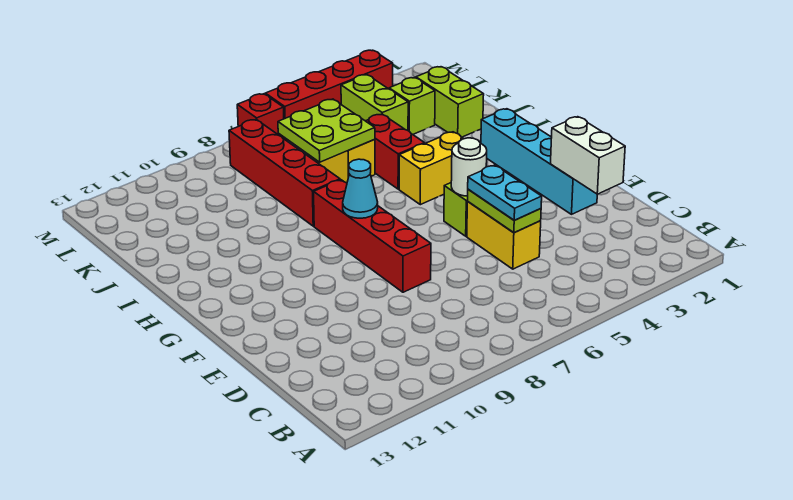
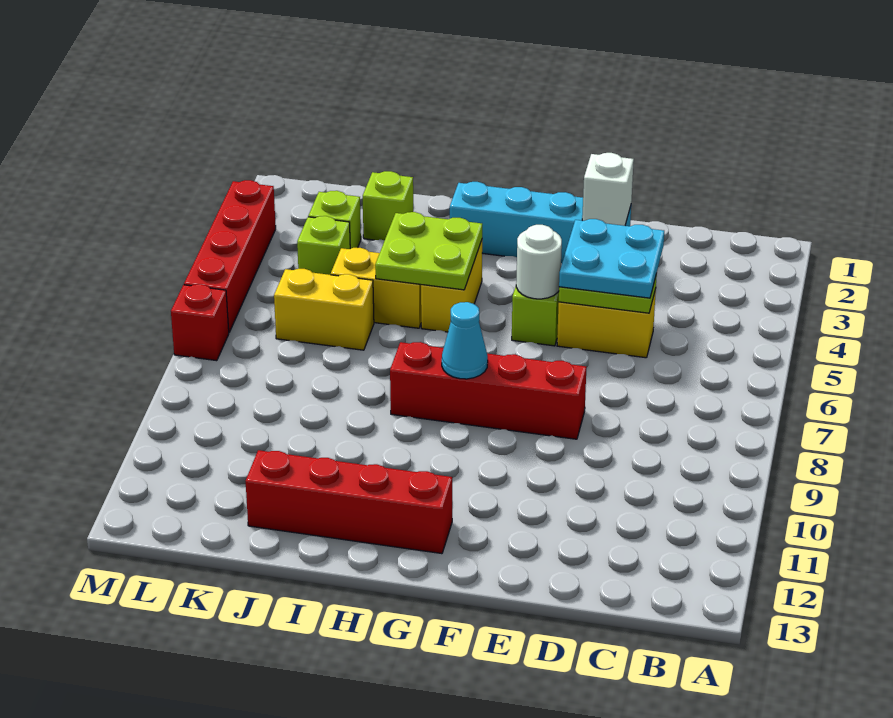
white 1x2 brick [551,117,625,194] -> white 1x1 brick [582,153,634,226]
cyan 1x2 plate [468,165,542,220] -> cyan 2x2 plate [559,219,664,298]
red 1x2 brick [366,114,425,189] -> yellow 1x2 brick [331,248,421,328]
red 1x4 brick [229,119,340,226] -> red 1x4 brick moved to [246,450,452,554]
lime 1x2 brick [416,67,484,137] -> lime 1x1 brick [363,171,413,241]
lime 2x2 plate [278,99,375,162] -> lime 2x2 plate moved to [375,212,482,290]
lime 1x2 brick [341,75,408,131] -> lime 1x1 brick [297,216,351,275]

